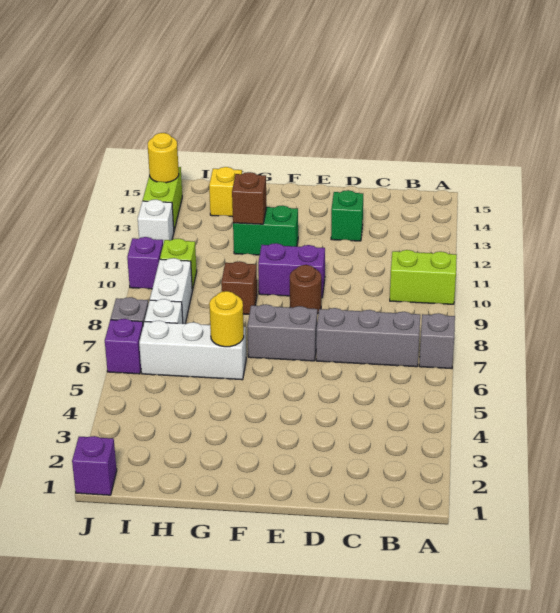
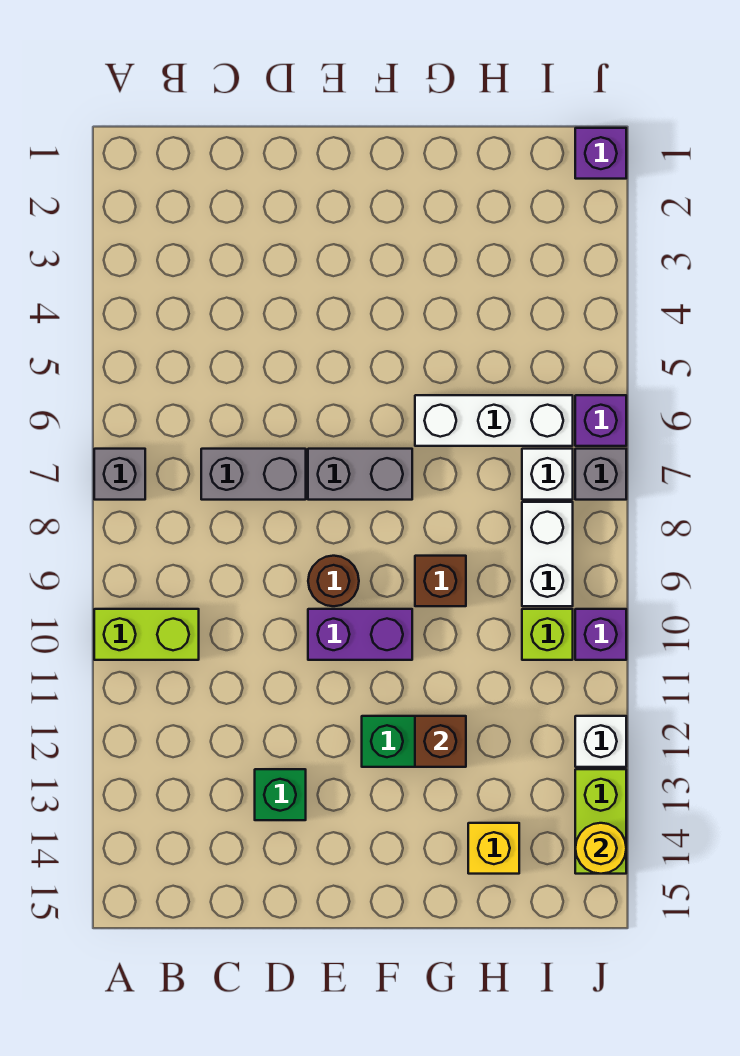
grey 1x3 brick [316,308,420,367] -> grey 1x2 brick [201,449,306,500]
yellow 1x1 round brick [209,291,244,347] -> none

